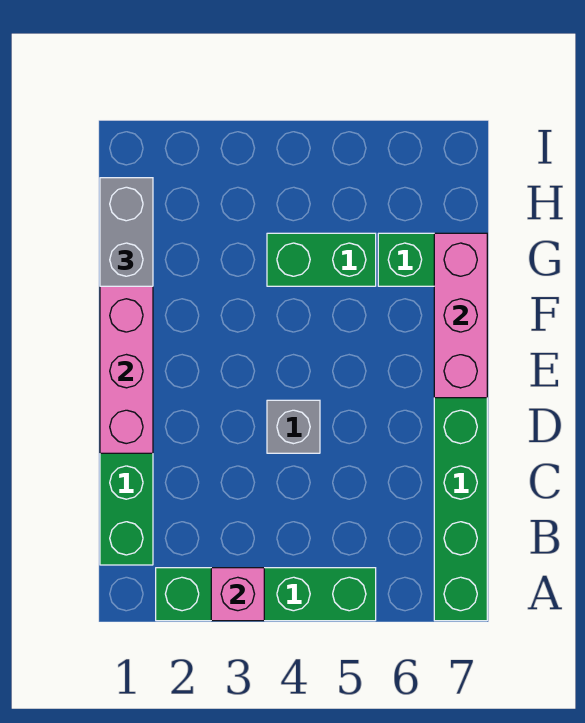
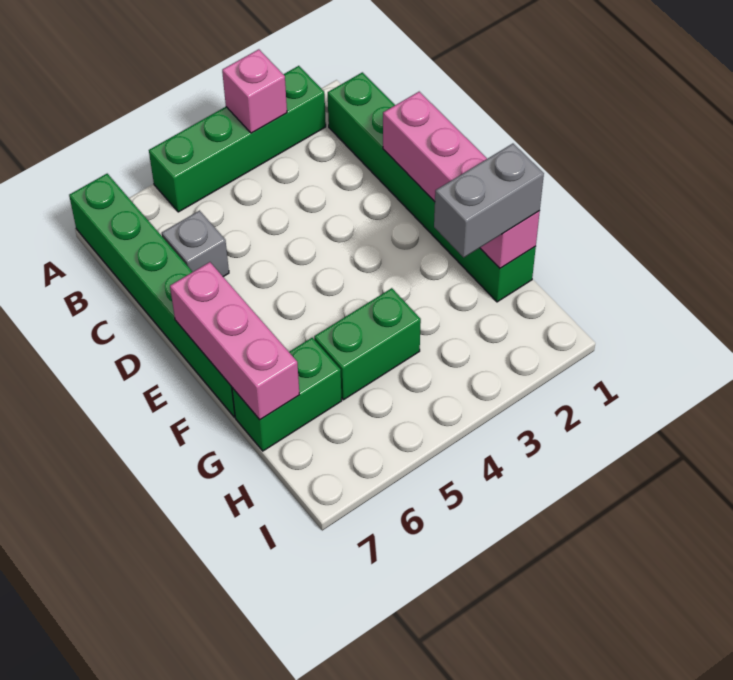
grey 1x1 brick [267,400,320,453] -> grey 1x1 brick moved to [162,211,229,277]
grey 1x2 brick [100,178,153,286] -> grey 1x2 brick turned to [434,144,544,257]

